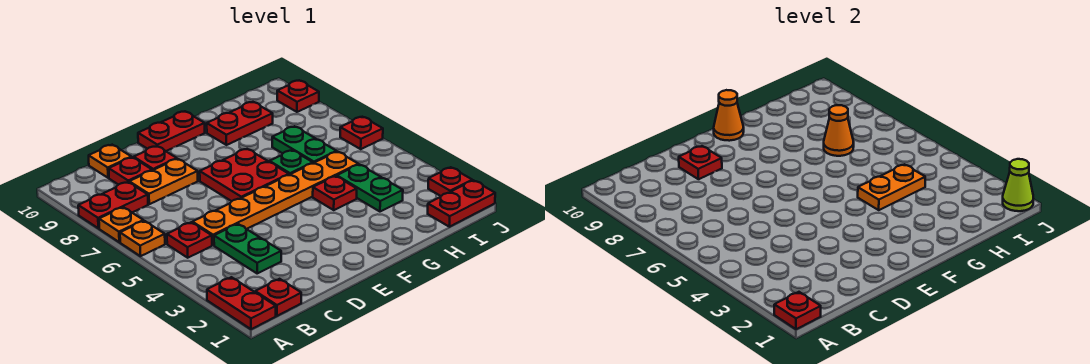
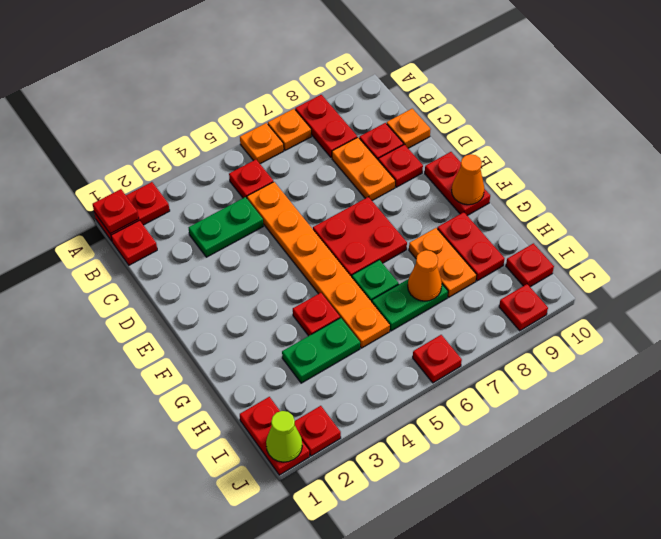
red 1x1 plate [679,146,722,179] -> red 1x1 plate moved to [506,243,554,287]
orange 1x2 plate [858,164,925,210] -> orange 1x2 plate moved to [409,228,476,297]

